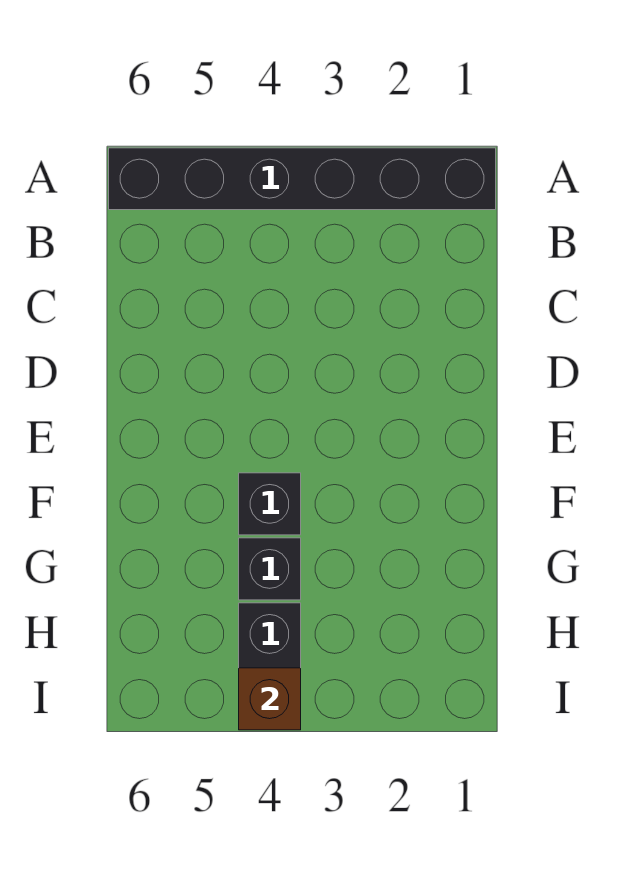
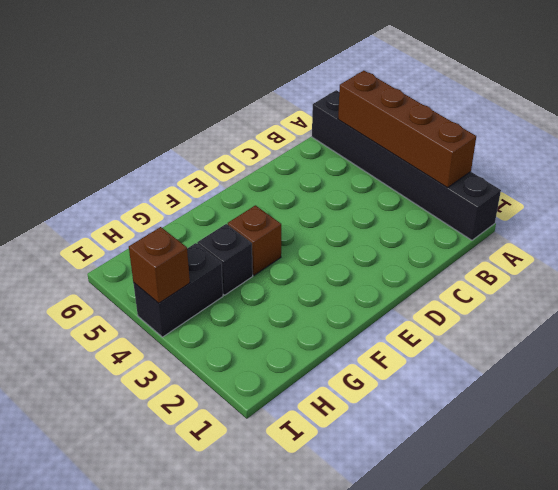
none -> brown 1x4 brick [338,71,476,188]
black 1x1 brick [239,473,301,535] -> brown 1x1 brick [227,205,281,275]

